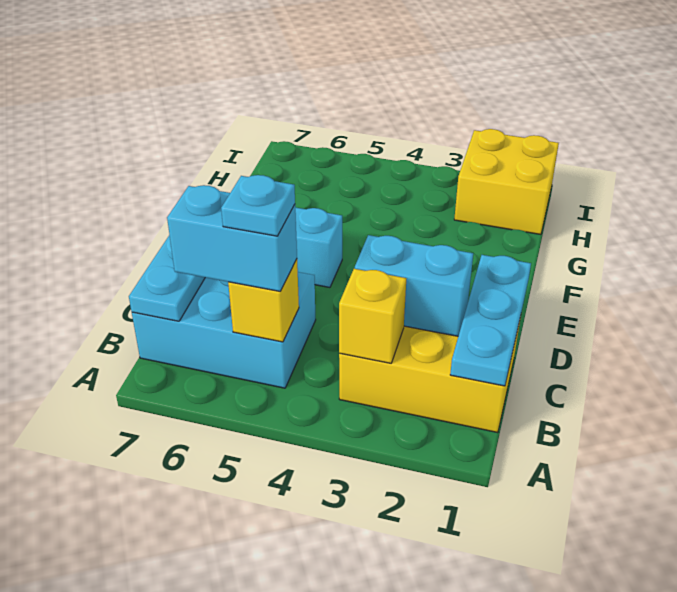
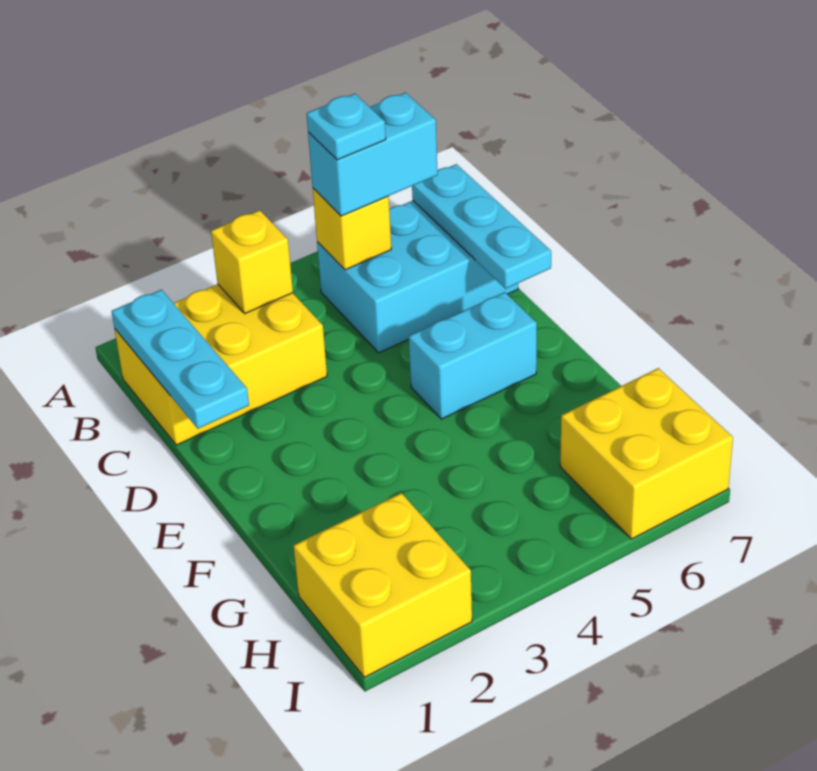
cyan 1x2 brick [355,235,473,336] -> none
none -> yellow 2x2 brick [560,368,733,539]

